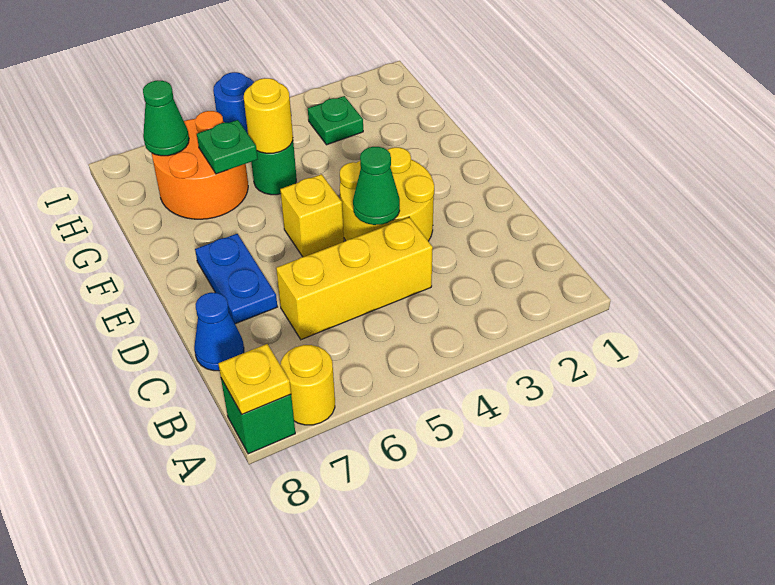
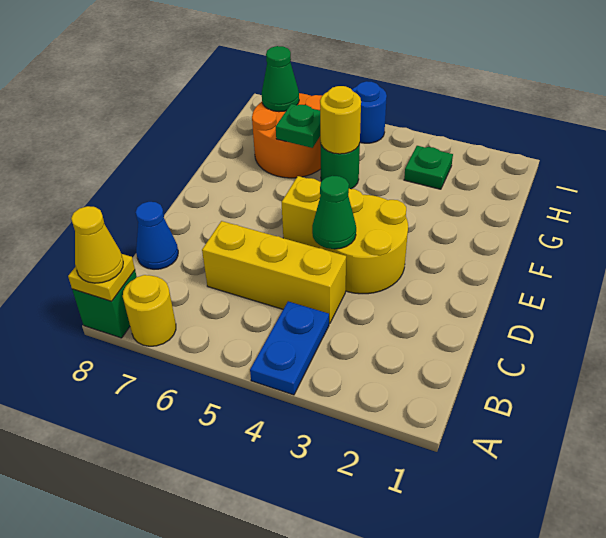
none -> yellow 1x1 cone [71,206,123,283]
blue 1x2 plate [195,234,277,324] -> blue 1x2 plate moved to [250,301,329,395]

